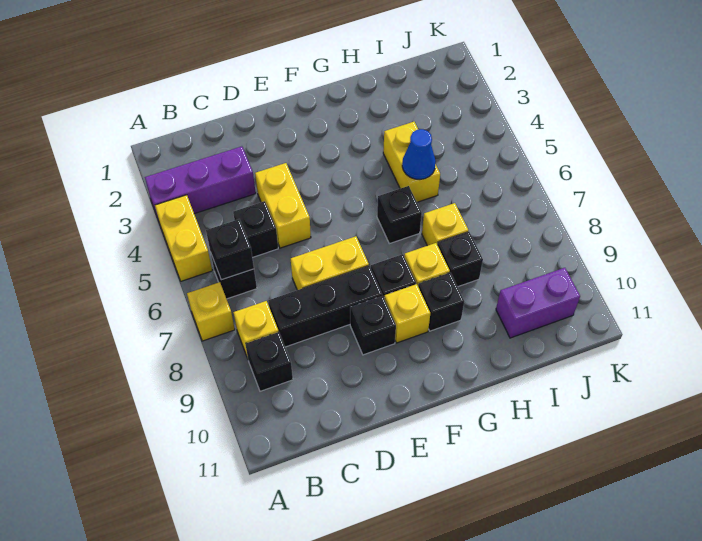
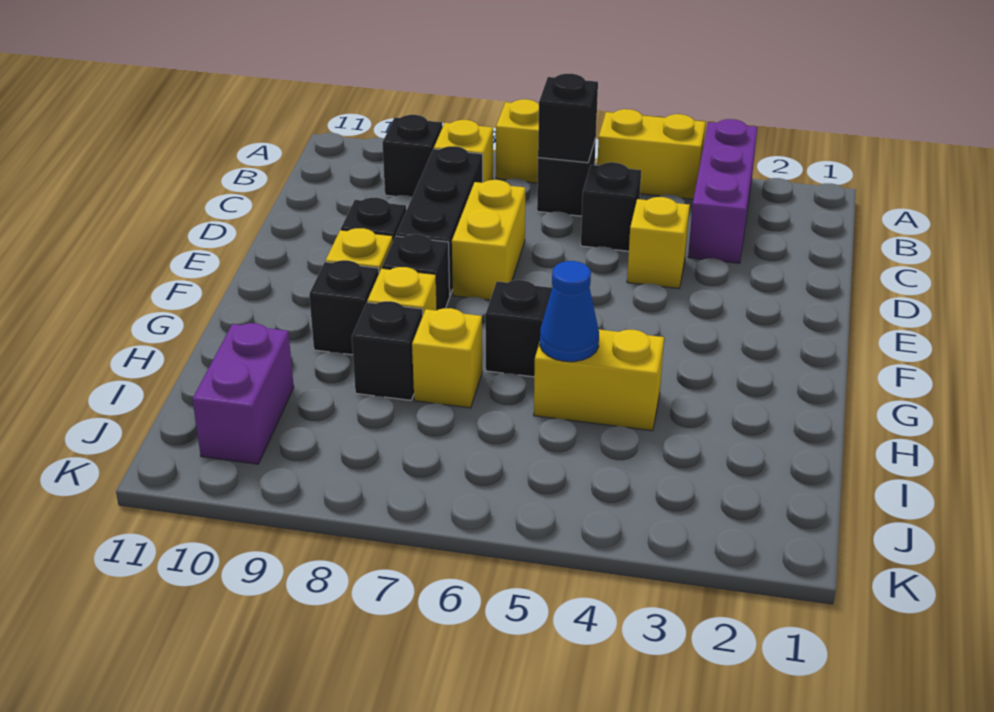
yellow 1x2 brick [255,163,311,248] -> yellow 1x1 brick [627,197,690,288]

